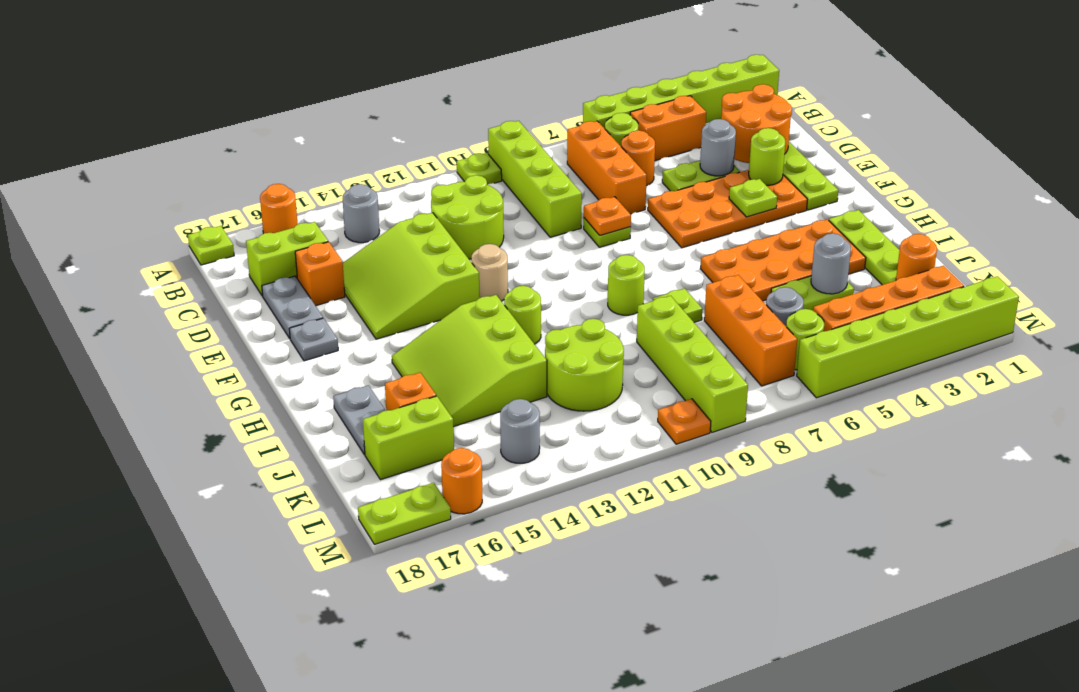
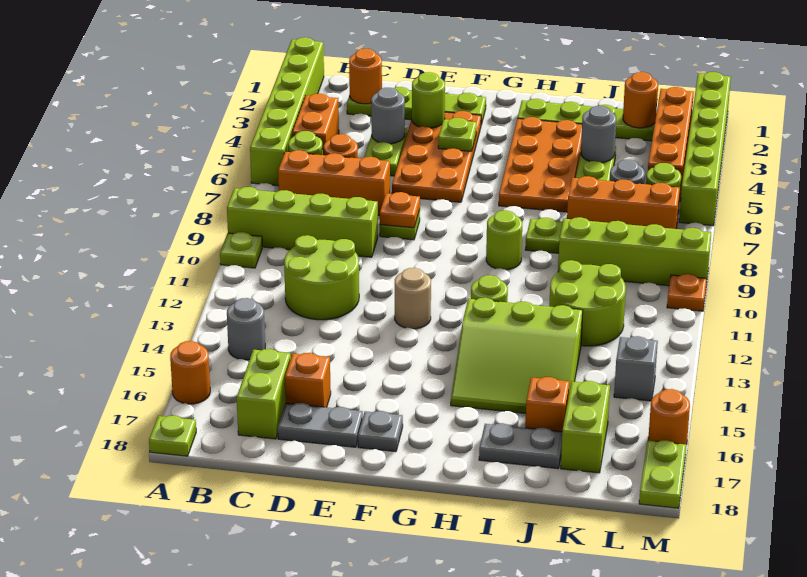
orange 2x2 round brick [721,84,792,163] -> orange 1x1 round brick [349,49,382,104]
lime 3x3 slope [343,213,480,339] -> none
grey 1x1 round brick [500,399,540,463] -> grey 1x1 brick [614,336,658,401]

